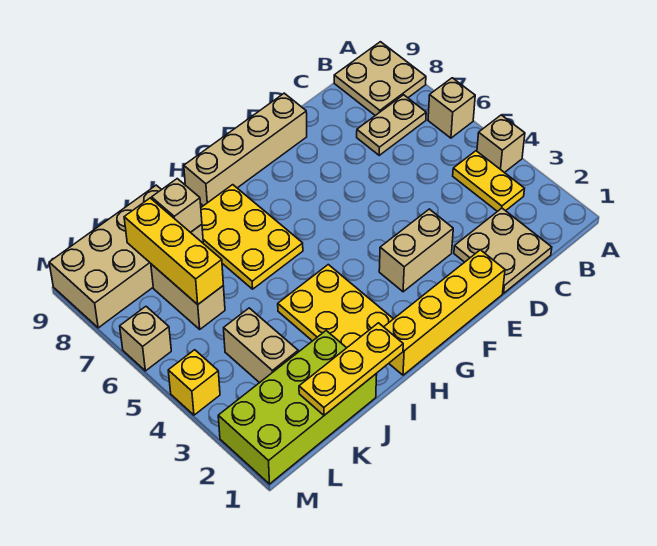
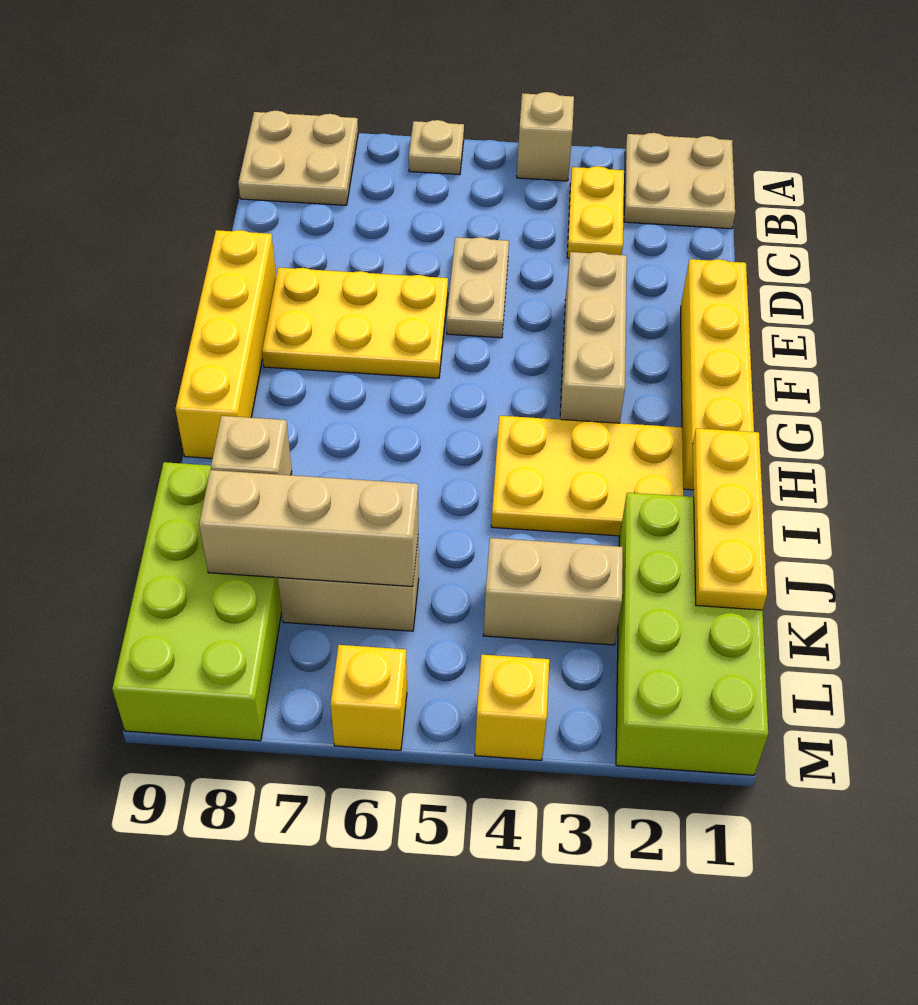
tan 1x1 brick [428,78,475,138] -> tan 1x1 plate [409,120,464,175]
yellow 1x2 plate [453,151,525,211] -> yellow 1x2 plate turned to [567,166,624,258]
tan 1x2 plate [357,95,426,155] -> tan 1x2 plate moved to [447,237,509,338]
tan 2x2 plate [454,208,552,293] -> tan 2x2 plate moved to [624,133,735,229]
tan 1x2 brick [379,209,453,292] -> tan 1x3 brick [560,252,627,423]
tan 1x4 brick [184,93,307,206] -> yellow 1x4 brick [175,230,276,458]
yellow 2x3 plate [201,185,303,289] -> yellow 2x3 plate moved to [262,268,448,378]
tan 2x4 brick [49,185,203,328] -> lime 2x4 brick [112,462,292,741]
yellow 1x3 brick [124,198,223,304] -> tan 1x3 brick [199,470,418,587]
tan 1x1 brick [120,307,171,371] -> yellow 1x1 brick [330,645,407,750]

